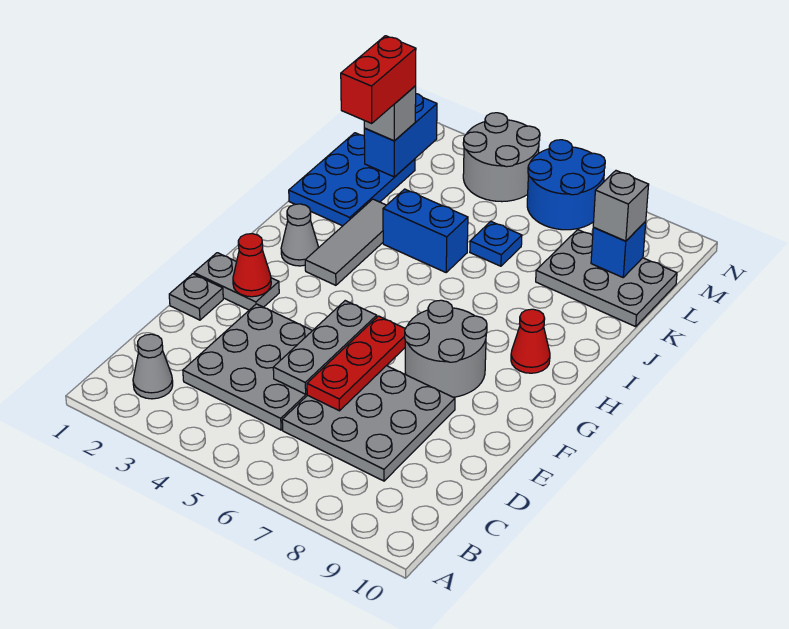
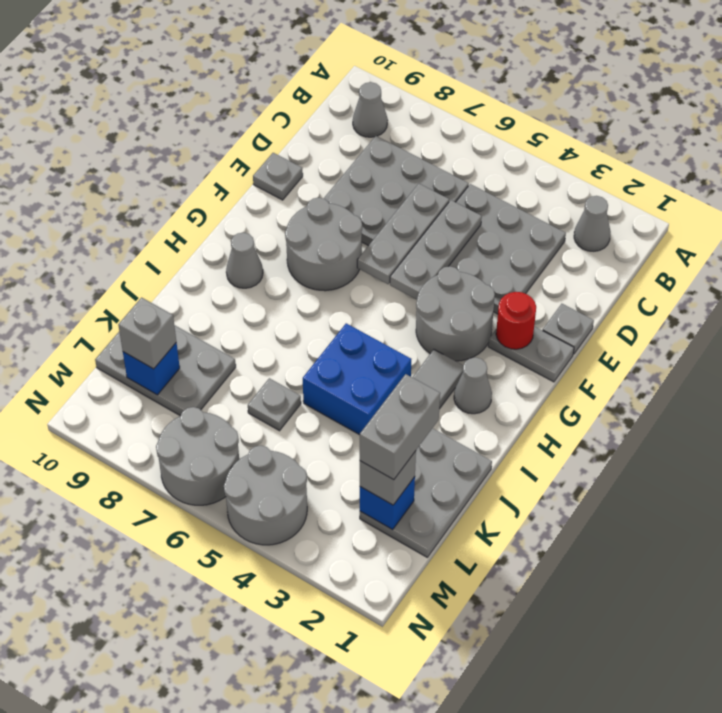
none -> grey 1x1 cone [353,82,388,137]
red 1x3 plate [307,316,405,411] -> grey 1x3 plate [357,184,449,284]
none -> grey 1x1 plate [253,153,303,200]
red 1x1 cone [233,234,271,297] -> red 1x1 round brick [496,292,536,349]
none -> grey 2x2 round brick [416,266,495,361]
red 1x1 cone [511,309,550,373] -> grey 1x1 cone [226,233,263,288]
blue 2x3 plate [289,133,415,226] -> grey 2x3 plate [360,428,492,557]
blue 1x2 brick [383,189,468,272] -> blue 2x2 brick [303,323,411,435]
red 1x2 brick [341,36,416,123] -> grey 1x2 brick [360,374,440,480]
blue 1x1 plate [470,222,522,266] -> grey 1x1 plate [248,378,301,431]
blue 1x2 brick [364,94,437,177] -> blue 1x1 brick [360,477,415,530]
blue 2x2 round brick [527,140,605,230] -> grey 2x2 round brick [156,407,239,505]

